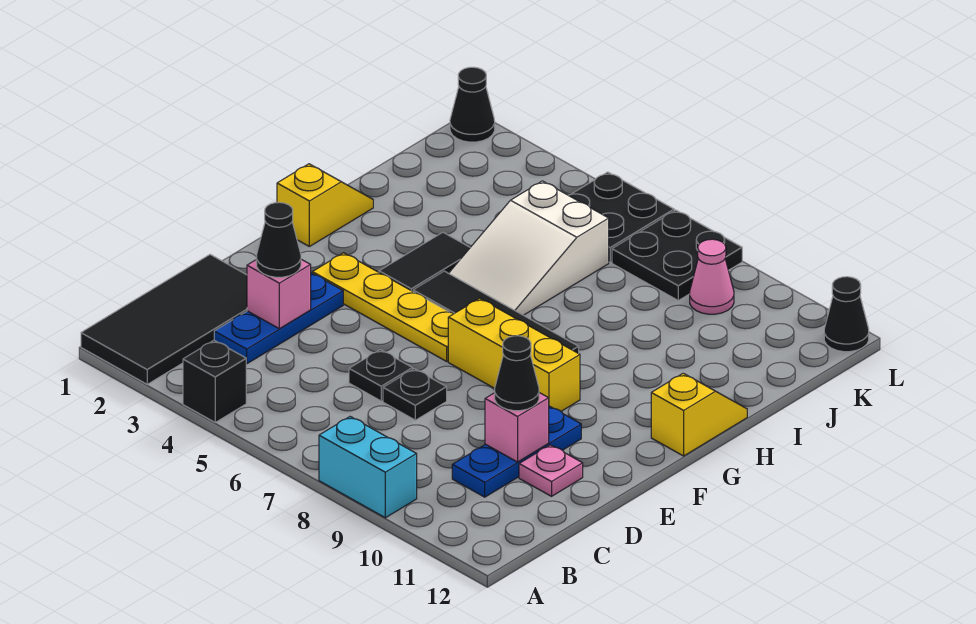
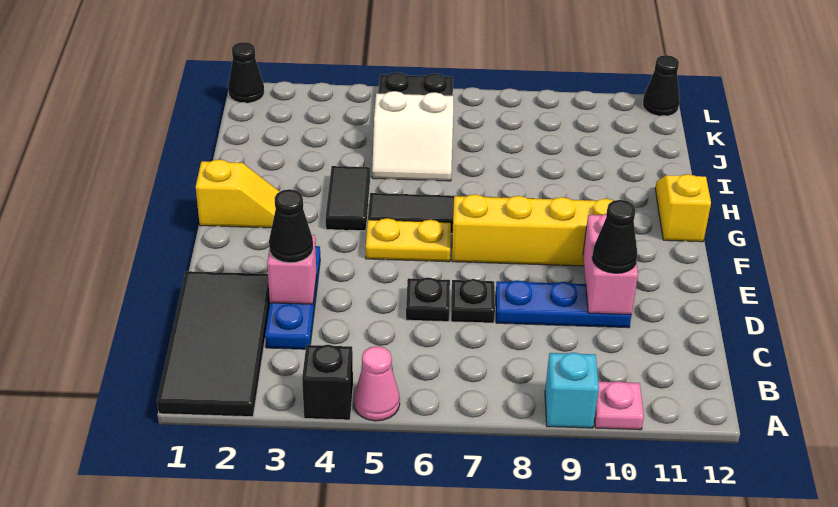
cyan 1x2 brick [319,417,417,518] -> cyan 1x1 brick [545,353,599,428]
blue 1x3 plate [452,406,581,497] -> blue 1x3 plate turned to [496,280,631,328]
pink 1x1 brick [485,393,549,462] -> pink 1x2 brick [583,214,638,315]
pink 1x1 plate [519,445,583,496] -> pink 1x1 plate moved to [594,381,644,430]
yellow 1x4 plate [312,253,454,361] -> yellow 1x2 plate [366,218,451,262]
yellow 1x3 brick [448,298,580,411] -> yellow 1x4 brick [452,194,613,266]
yellow 1x2 slope [277,164,373,246] -> yellow 1x2 slope turned to [196,159,280,228]
white 2x3 slope [449,181,609,315] -> white 2x2 slope [372,91,453,181]
black 2x2 plate [612,210,742,301] -> none
pink 1x1 cone [690,239,734,314] -> pink 1x1 cone moved to [354,346,400,421]

